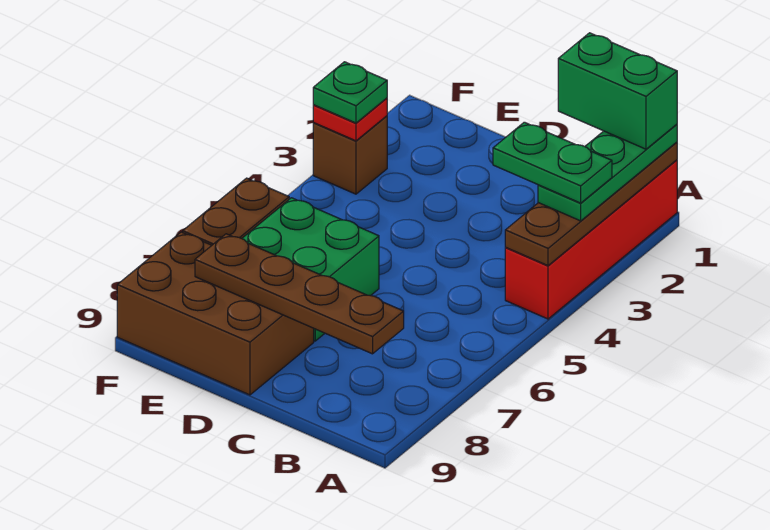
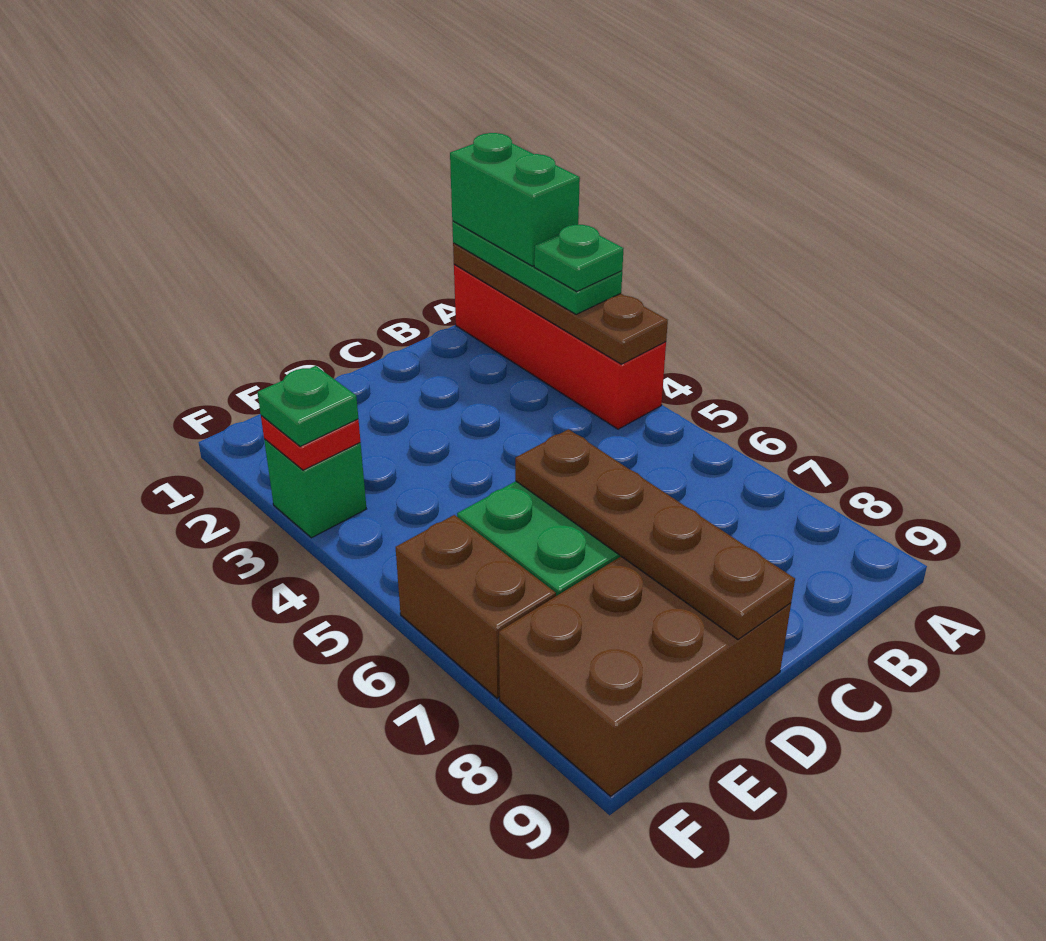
green 1x2 brick [558,33,677,149] -> green 1x2 brick turned to [450,133,580,266]
green 1x2 plate [493,122,612,203] -> green 1x1 plate [534,225,624,291]
brown 1x4 plate [195,234,404,354] -> brown 1x4 plate turned to [515,429,795,639]
brown 1x1 brick [313,116,387,194] -> green 1x1 brick [264,439,366,538]

